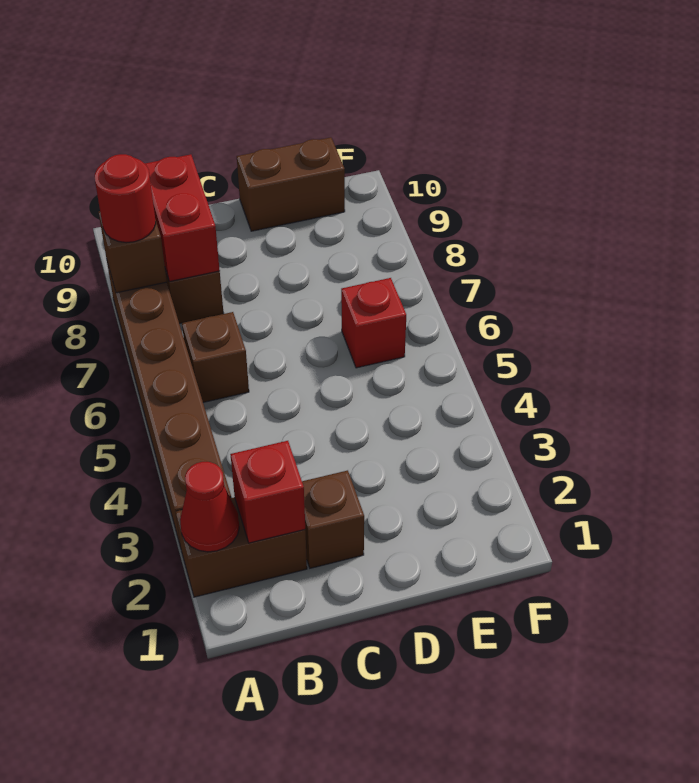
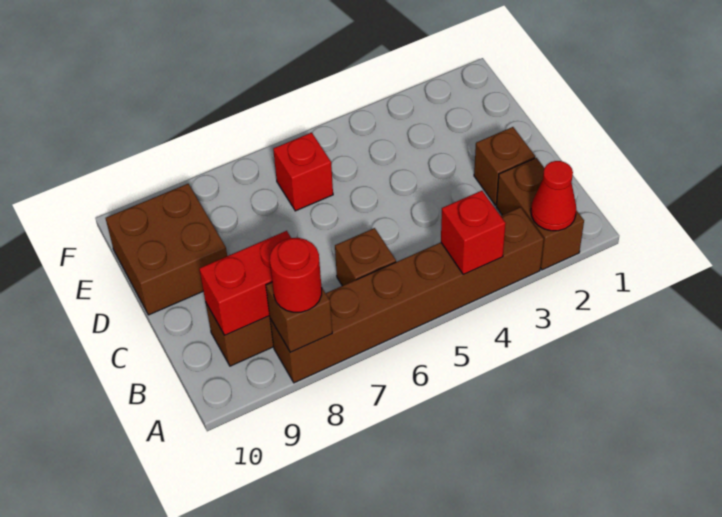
red 1x1 brick [230,441,305,543] -> red 1x1 brick moved to [441,191,506,274]
brown 1x2 brick [237,137,345,231] -> brown 2x2 brick [106,184,227,315]

